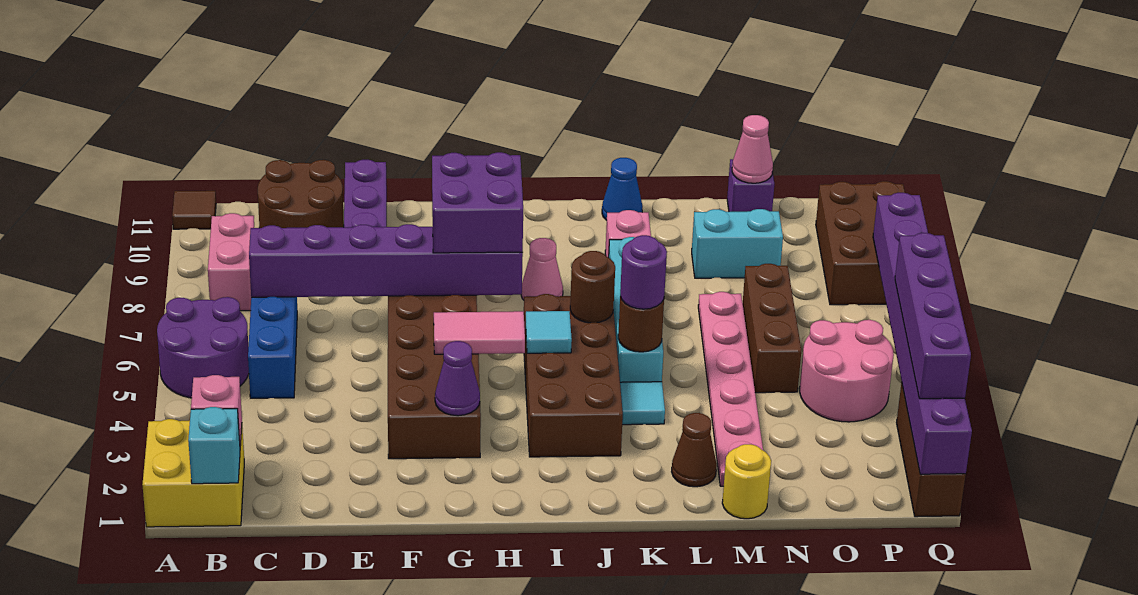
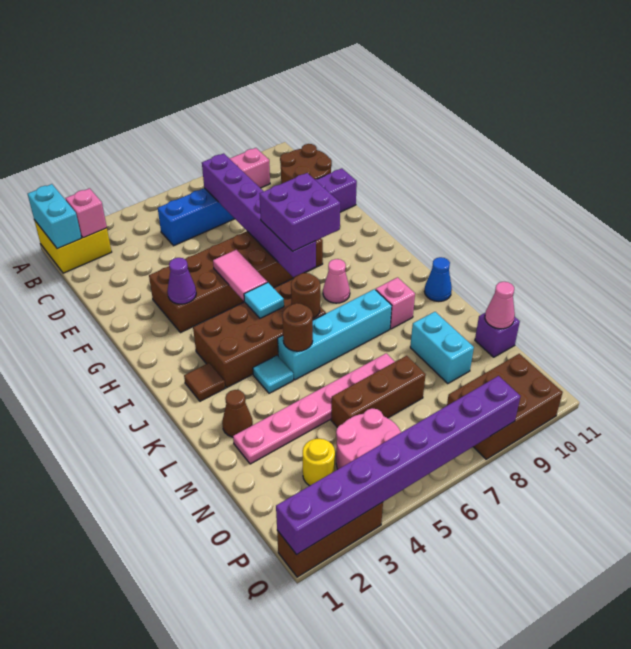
purple 2x2 round brick [157,297,249,398] -> none
brown 1x1 tile [172,191,216,229] -> brown 1x1 tile moved to [184,363,225,401]
cyan 1x1 brick [188,407,240,484] -> cyan 1x2 brick [28,184,81,249]
purple 1x1 round brick [620,235,667,309] -> none
yellow 1x1 round brick [722,444,771,519] -> yellow 1x1 round brick moved to [303,439,335,486]
purple 1x4 brick [895,233,971,399] -> none

